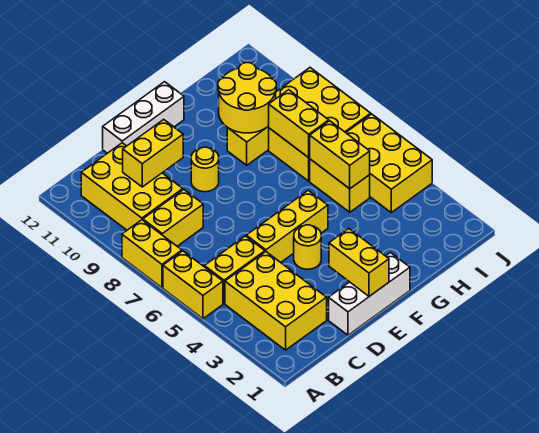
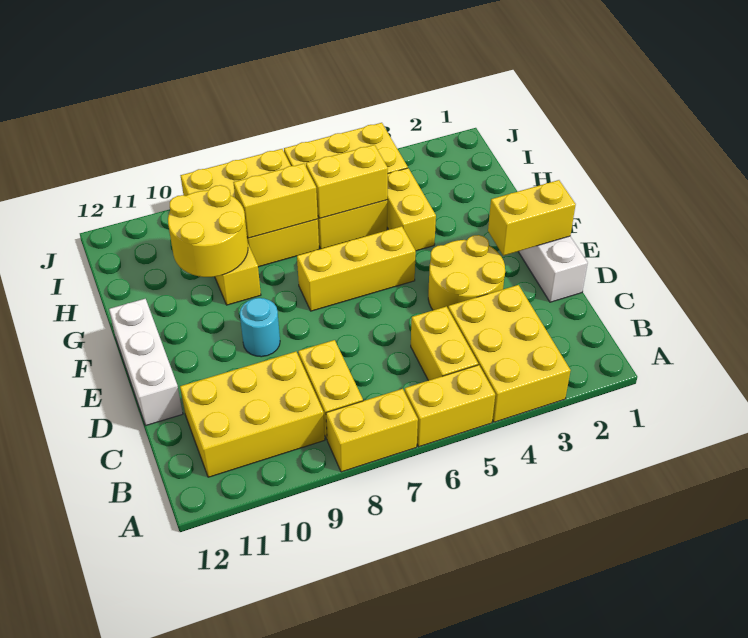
yellow 2x3 brick [225,252,327,350] -> yellow 2x3 brick turned to [448,285,571,422]
yellow 1x2 brick [123,119,183,187] -> yellow 1x2 brick moved to [387,168,436,251]
yellow 1x3 brick [246,190,328,262] -> yellow 1x3 brick turned to [297,226,416,311]
yellow 1x1 round brick [294,225,321,269] -> yellow 2x2 round brick [428,235,505,310]
yellow 1x1 round brick [191,147,219,192] -> cyan 1x1 round brick [240,298,280,357]

